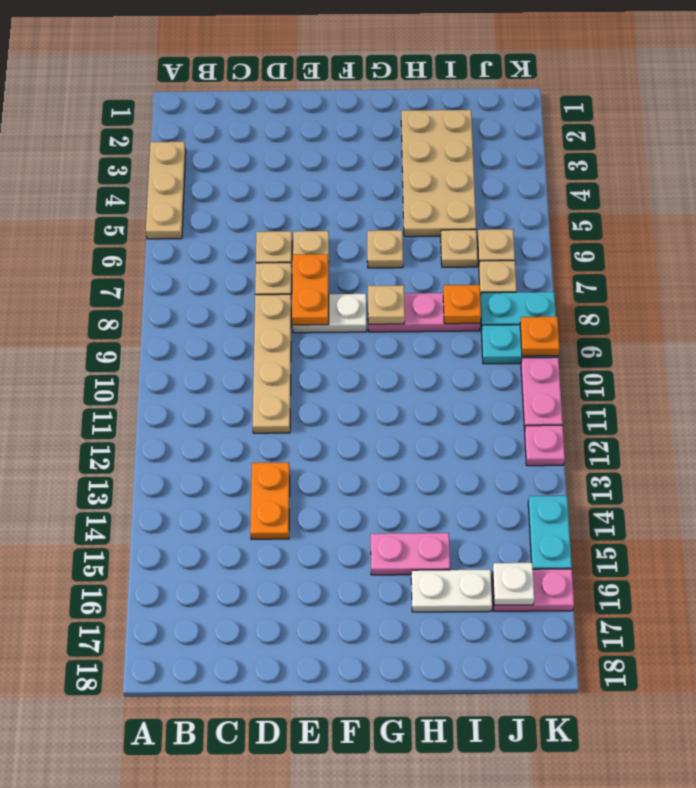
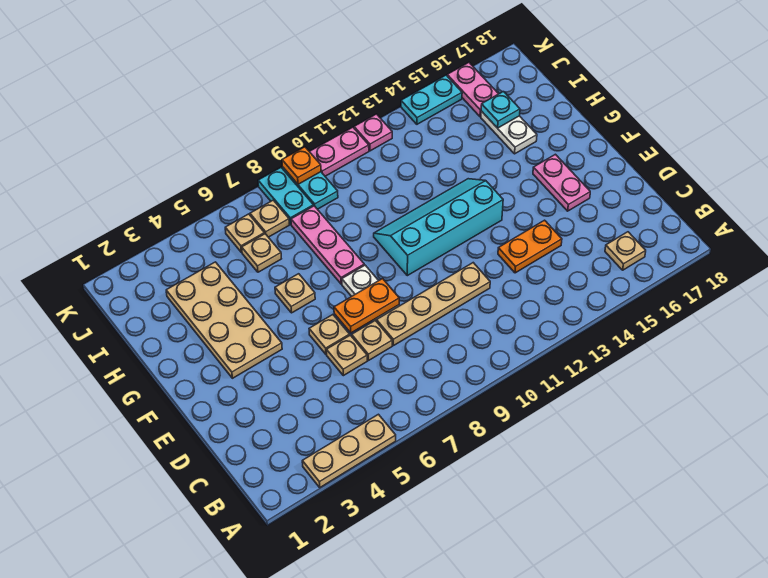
none -> cyan 2x4 slope [374,179,503,276]
tan 1x1 plate [368,285,405,324] -> tan 1x1 plate moved to [605,232,646,270]
pink 1x2 plate [371,533,450,575] -> pink 1x2 plate moved to [533,154,590,211]
tan 2x4 plate [401,110,476,237] -> tan 2x4 plate turned to [166,262,282,378]
orange 1x1 plate [443,285,481,324] -> none
none -> cyan 1x1 plate [481,92,520,128]
white 1x1 plate [493,563,534,605] -> none

